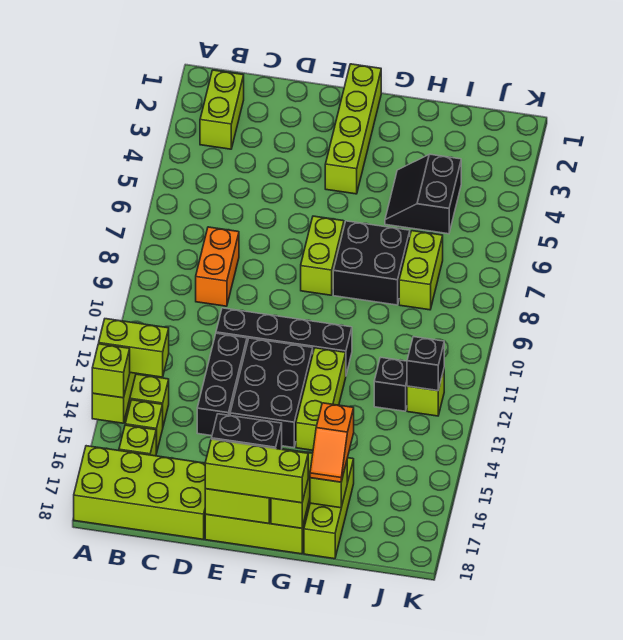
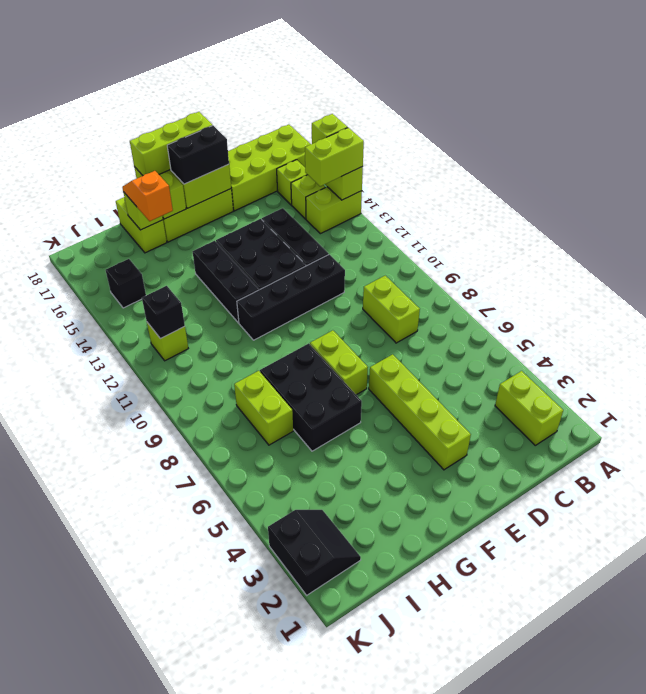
orange 1x2 brick [196,227,239,306] -> lime 1x2 brick [363,276,420,343]
lime 1x4 brick [325,64,381,194] -> lime 1x4 brick moved to [369,354,471,470]
black 2x2 brick [333,221,410,305] -> black 2x3 brick [260,343,362,451]
lime 1x3 brick [296,348,346,450] -> black 1x3 brick [193,241,259,323]
black 2x2 slope [385,154,461,234] -> black 2x2 slope moved to [268,510,361,595]
lime 1x3 brick [304,458,354,559] -> lime 1x2 brick [116,197,167,253]
black 1x1 brick [374,357,407,411] -> black 1x1 brick moved to [106,259,146,308]

